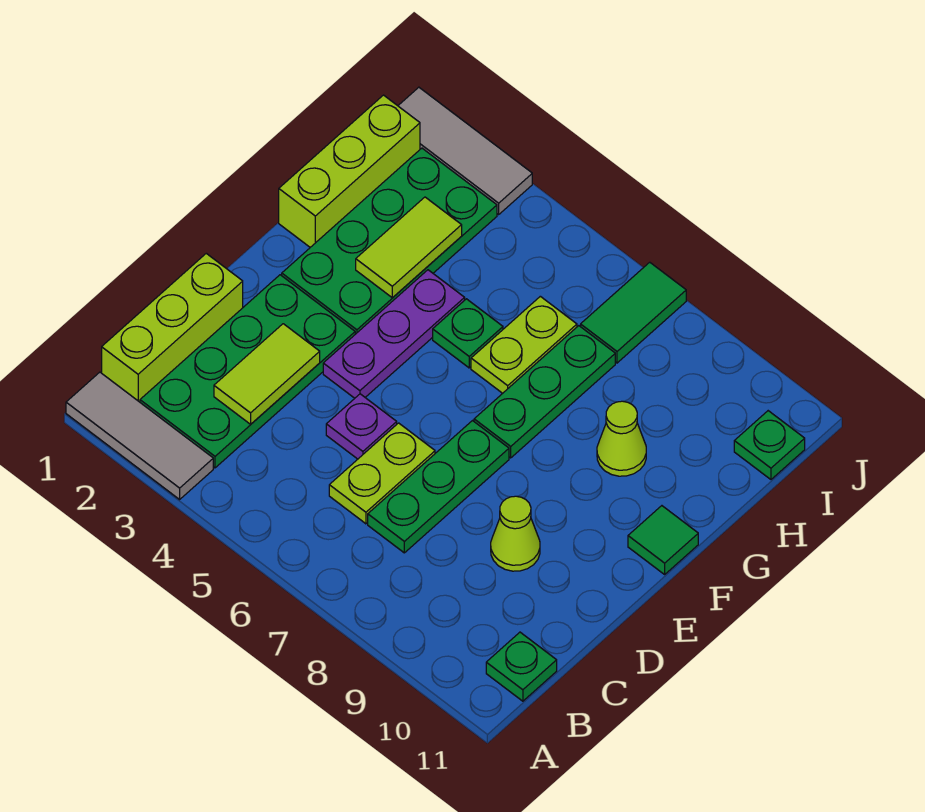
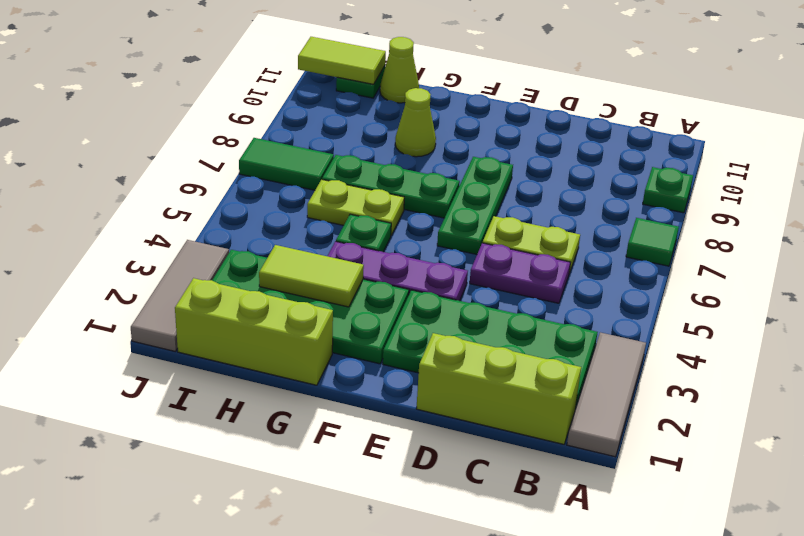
green 1x1 plate [486,632,557,701] -> green 1x1 plate moved to [643,167,693,213]
lime 1x2 tile [214,324,320,424] -> lime 1x2 tile moved to [298,37,386,84]
green 1x3 plate [368,421,509,553] -> green 1x3 plate turned to [437,157,513,254]
purple 1x1 plate [326,394,397,459] -> purple 1x2 plate [470,243,571,303]
lime 1x1 cone [491,496,540,571] -> lime 1x1 cone moved to [380,37,419,103]
green 1x1 tile [628,506,698,574] -> green 1x1 tile moved to [626,218,679,266]

